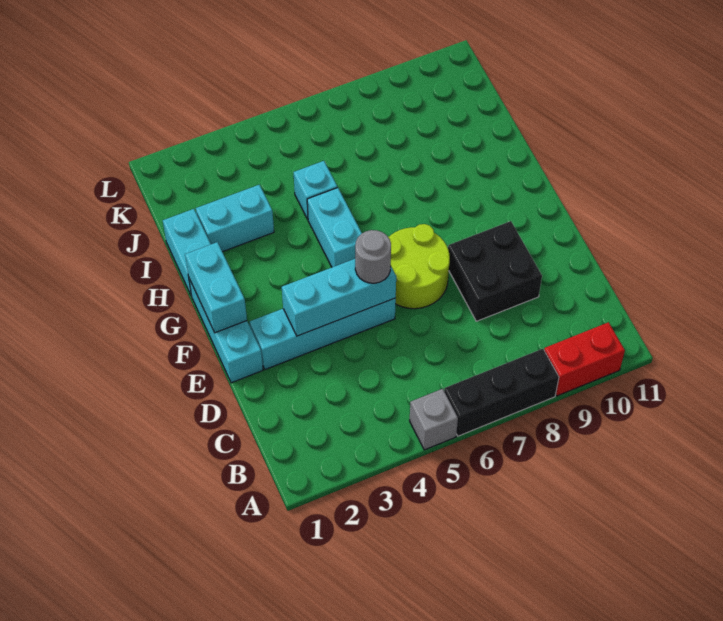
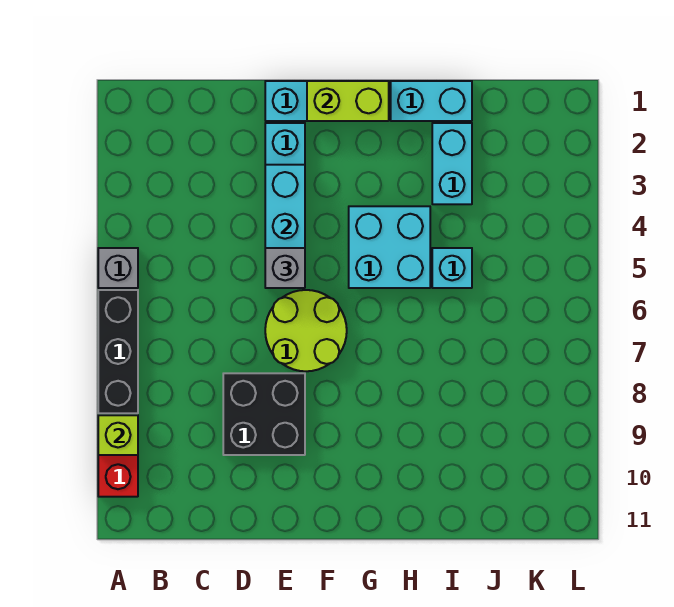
none -> lime 1x1 brick [98,415,138,455]
grey 1x1 round brick [355,230,391,283] -> grey 1x1 brick [265,248,305,288]
cyan 1x2 brick [185,242,247,333] -> lime 1x2 brick [307,81,389,121]
cyan 1x2 brick [307,187,362,267] -> cyan 2x2 brick [349,206,430,288]

